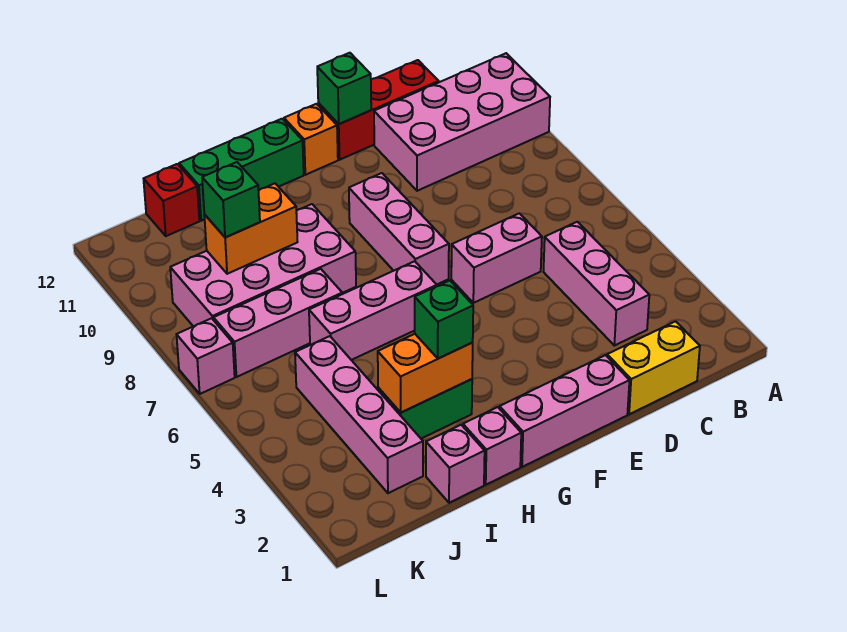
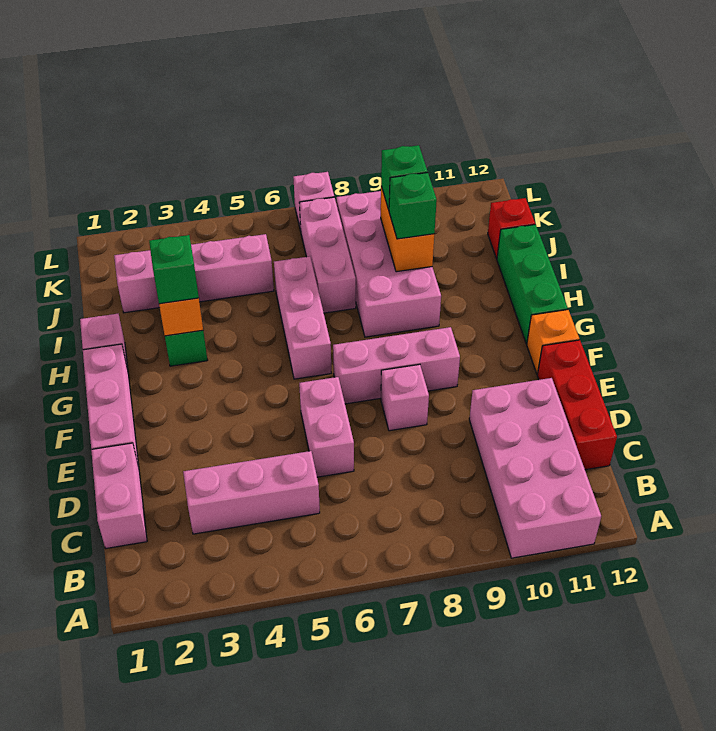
yellow 1x2 brick [607,321,700,414] -> pink 1x2 brick [91,443,147,548]
green 1x1 brick [317,53,371,124] -> green 1x1 brick moved to [389,173,437,239]
pink 1x1 brick [426,425,485,503] -> pink 1x1 brick moved to [381,364,429,431]

